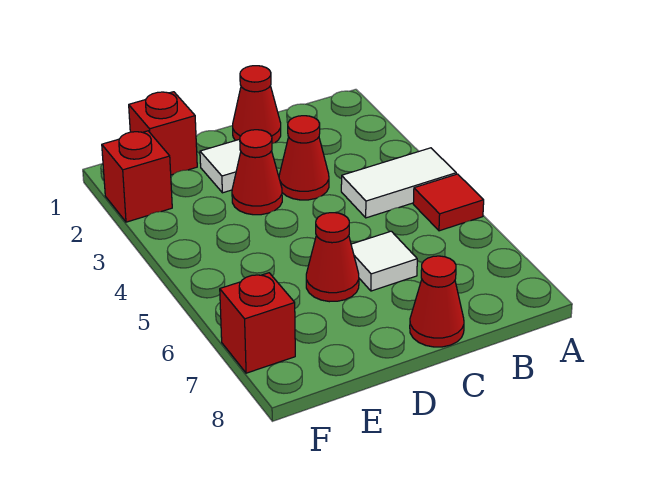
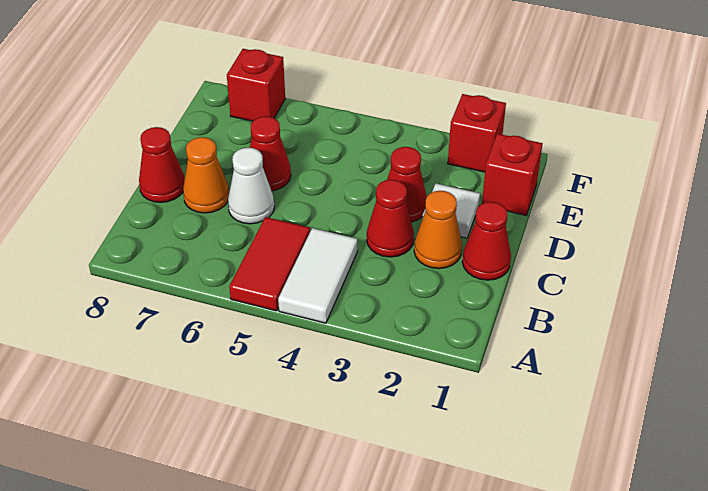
red 1x1 tile [413,174,484,231] -> red 1x2 tile [229,217,310,311]
none -> orange 1x1 cone [414,191,462,269]
white 1x1 tile [351,231,417,291] -> white 1x1 cone [228,148,274,224]
none -> orange 1x1 cone [183,137,229,213]

